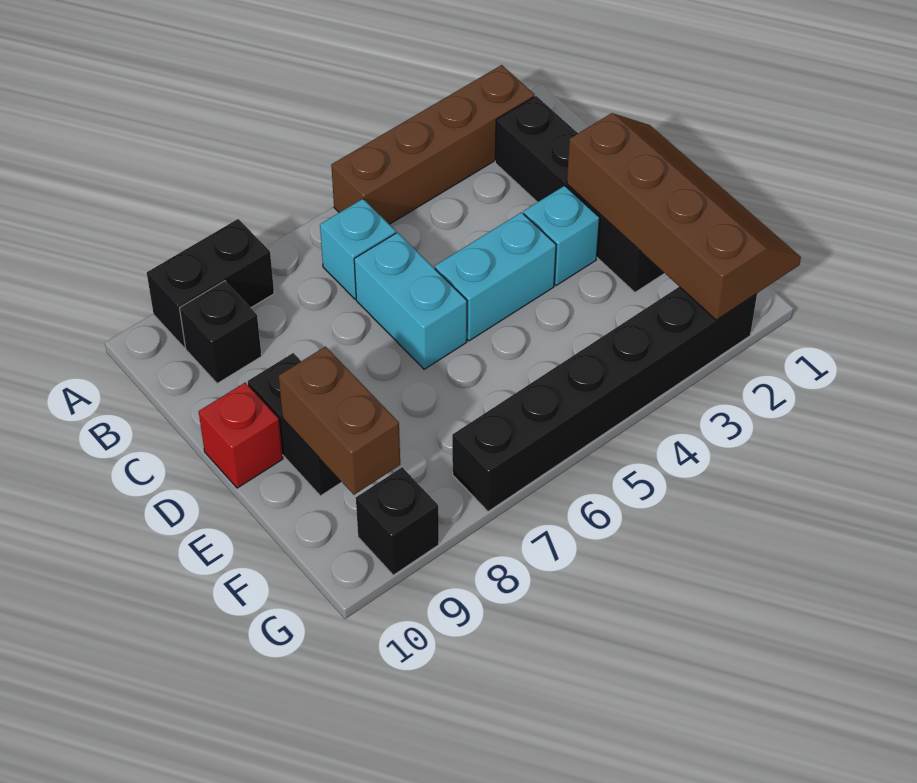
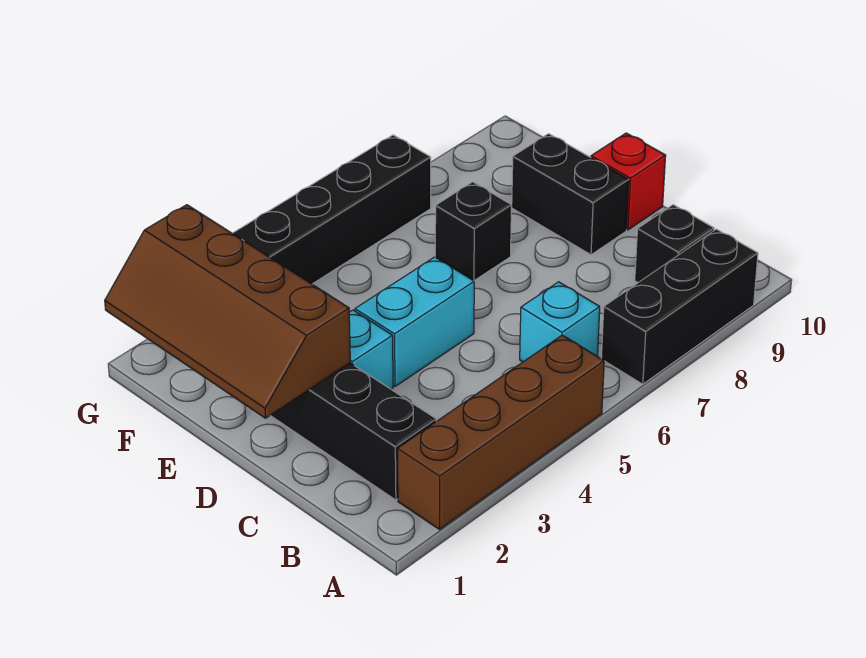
black 1x2 brick [147,219,274,348] -> black 1x3 brick [601,229,758,384]
cyan 1x2 brick [354,233,467,369] -> none
brown 1x2 brick [278,347,400,495] -> none
black 1x1 brick [356,467,439,575] -> black 1x1 brick moved to [435,182,512,281]

